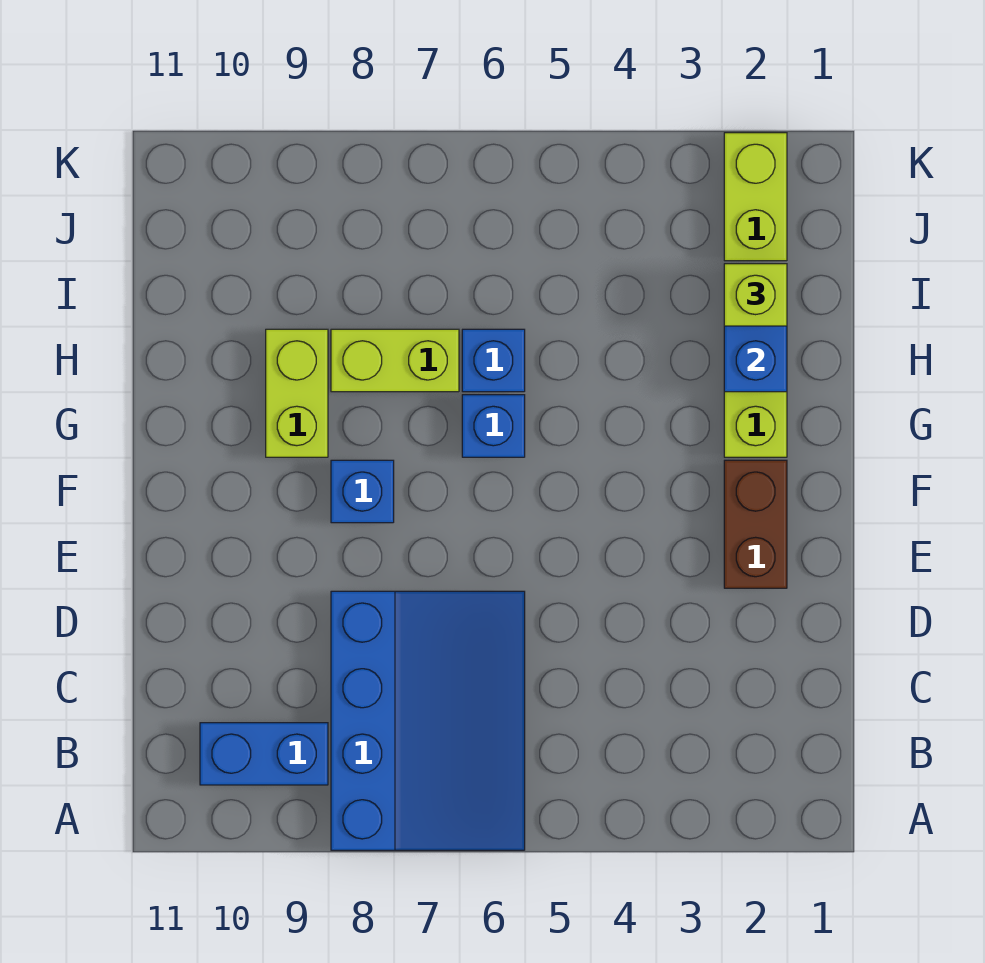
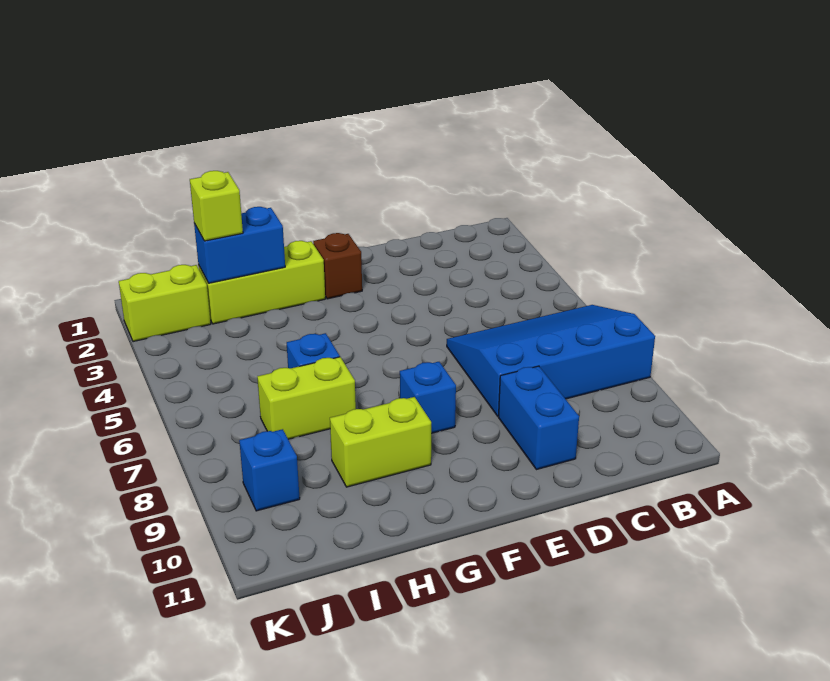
blue 1x2 brick [200,723,328,785] -> blue 1x2 brick moved to [498,366,579,470]
brown 1x2 brick [724,460,787,588] -> brown 1x1 brick [313,233,362,299]
blue 1x1 brick [462,395,525,457] -> blue 1x1 brick moved to [239,429,300,511]
lime 1x2 brick [331,329,459,392] -> lime 1x2 brick turned to [257,357,356,439]

